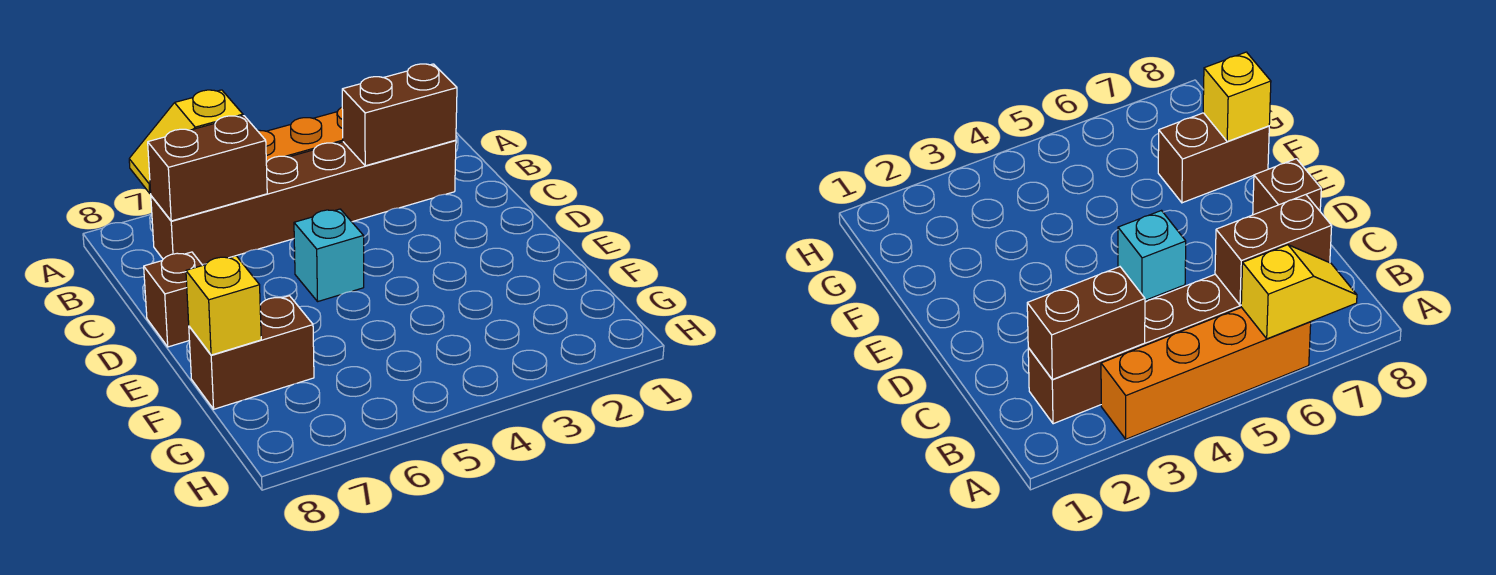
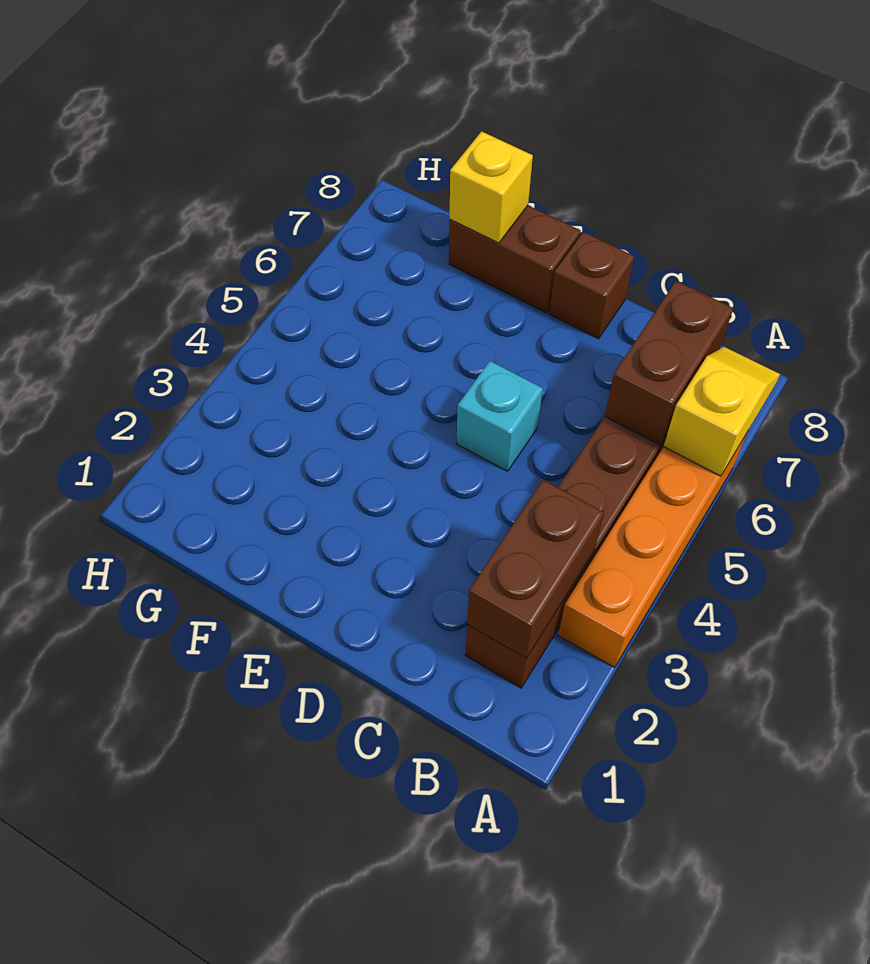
brown 1x2 brick [189,296,314,409] -> brown 1x2 brick turned to [449,205,581,313]

